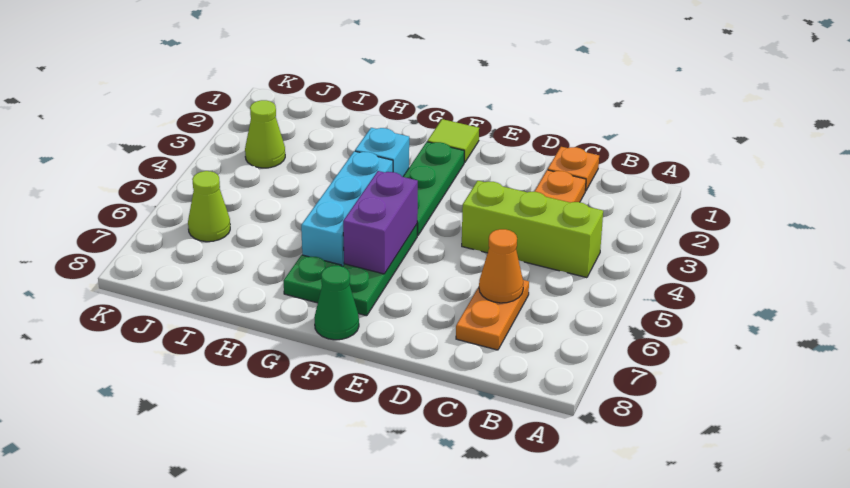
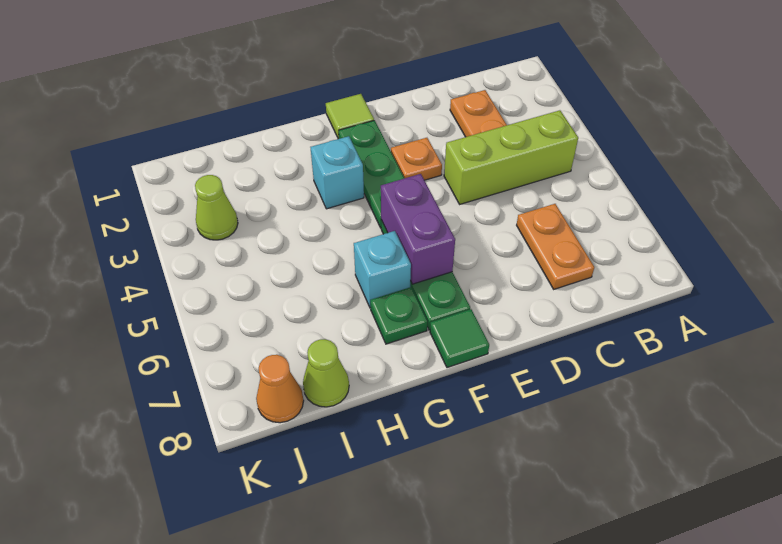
orange 1x1 plate [548,147,599,191] -> orange 1x1 plate moved to [391,138,442,180]
orange 1x1 cone [479,229,523,303] -> orange 1x1 cone moved to [256,355,304,423]
green 1x1 cone [314,266,359,340] -> green 1x1 tile [430,309,489,368]
cyan 1x3 brick [301,151,393,266] -> cyan 1x1 brick [354,231,411,308]
lime 1x1 cone [188,171,230,242] -> lime 1x1 cone moved to [303,339,349,407]

